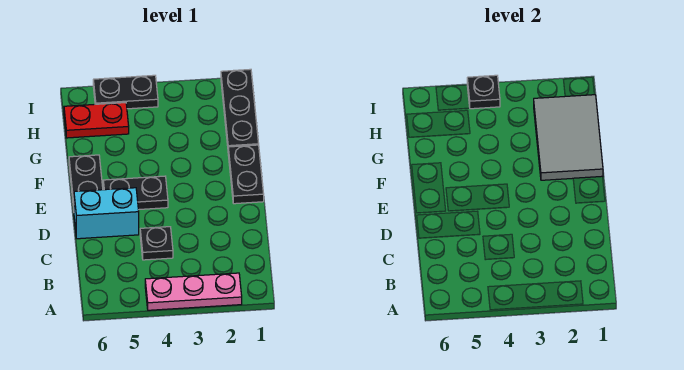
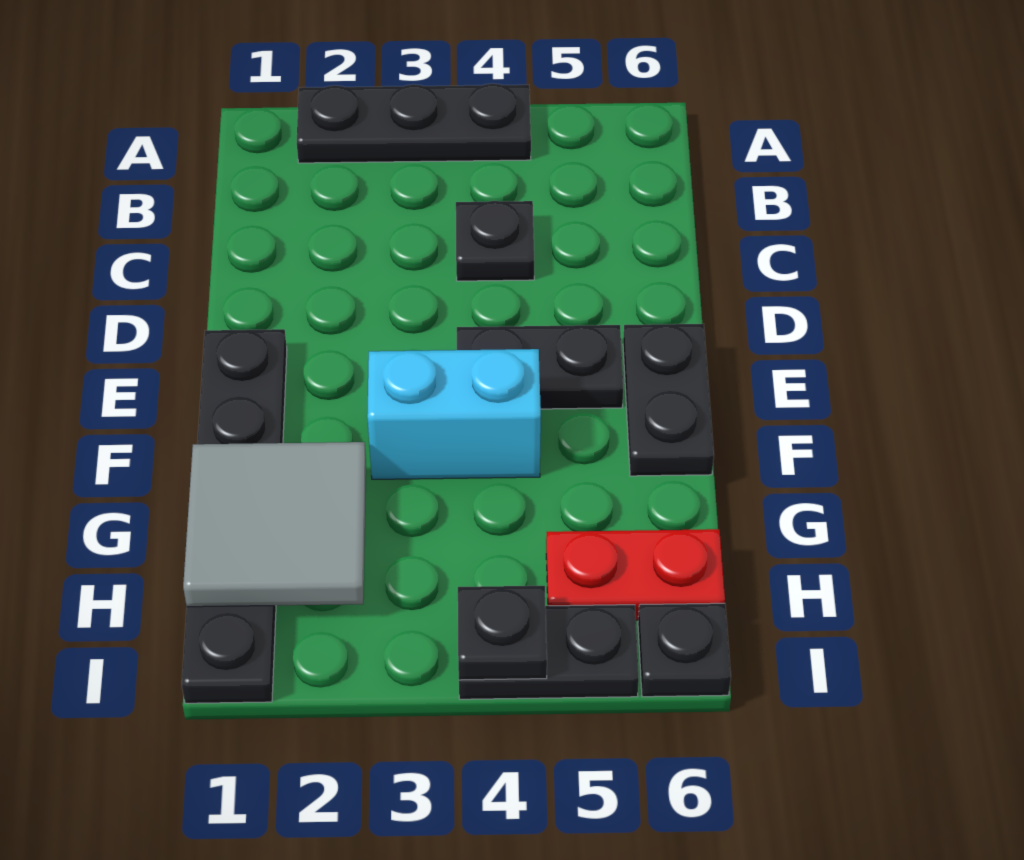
pink 1x3 plate [145,273,242,310] -> black 1x3 plate [297,83,531,163]
cyan 1x2 brick [74,188,139,239] -> cyan 1x2 brick moved to [367,349,541,479]
grey 2x3 tile [534,95,603,180] -> grey 2x2 tile [183,442,366,607]
none -> black 1x1 plate [638,603,731,697]

